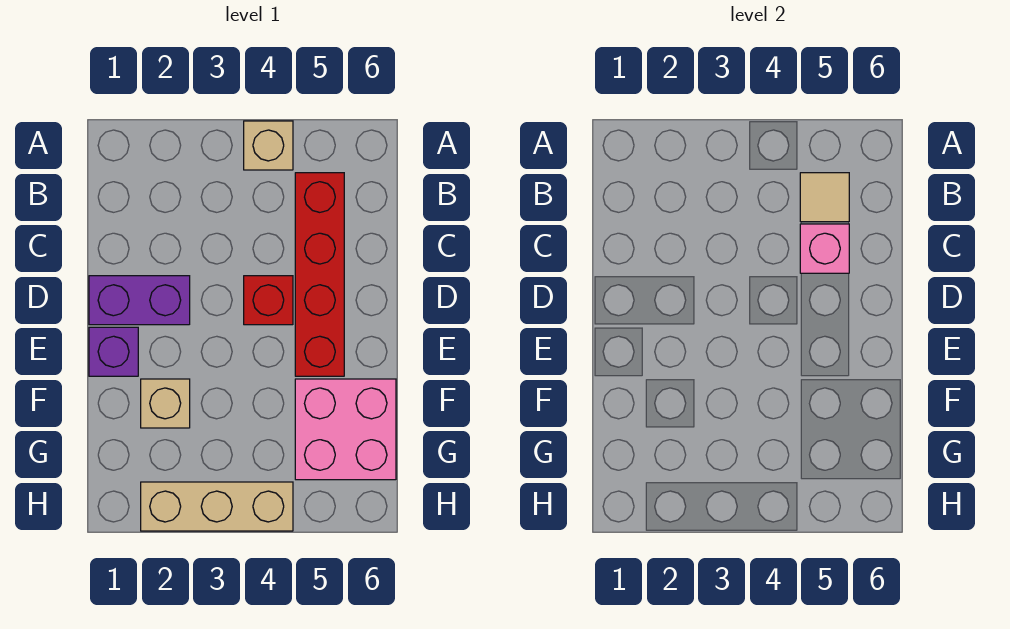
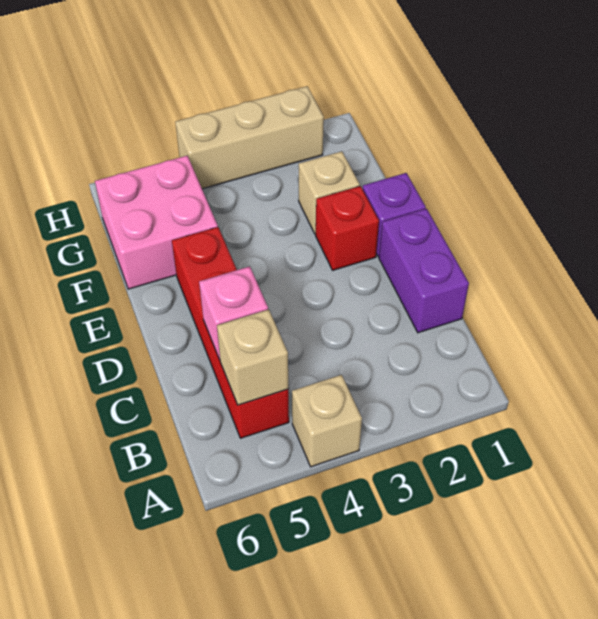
tan 1x1 tile [800,173,849,222] -> tan 1x1 brick [217,309,288,405]
purple 1x2 brick [89,276,190,325] -> purple 1x2 brick turned to [379,209,469,333]
red 1x1 brick [244,276,293,325] -> red 1x1 brick moved to [316,186,379,270]

